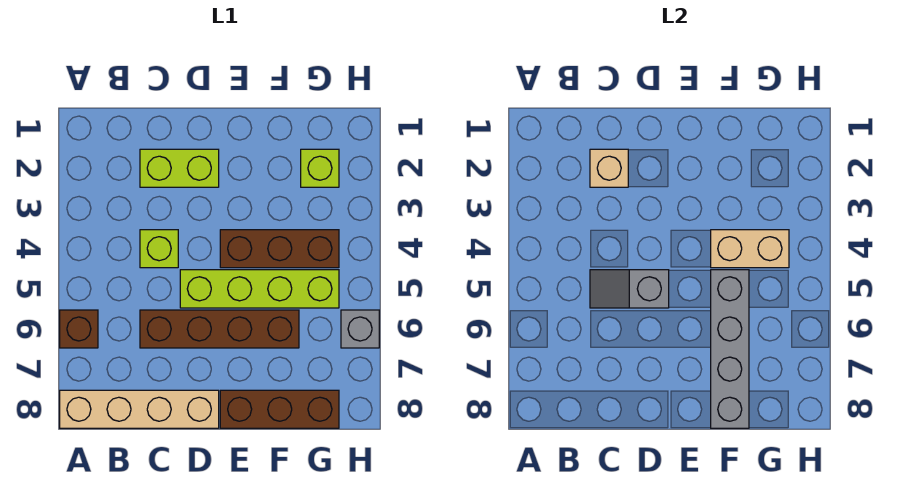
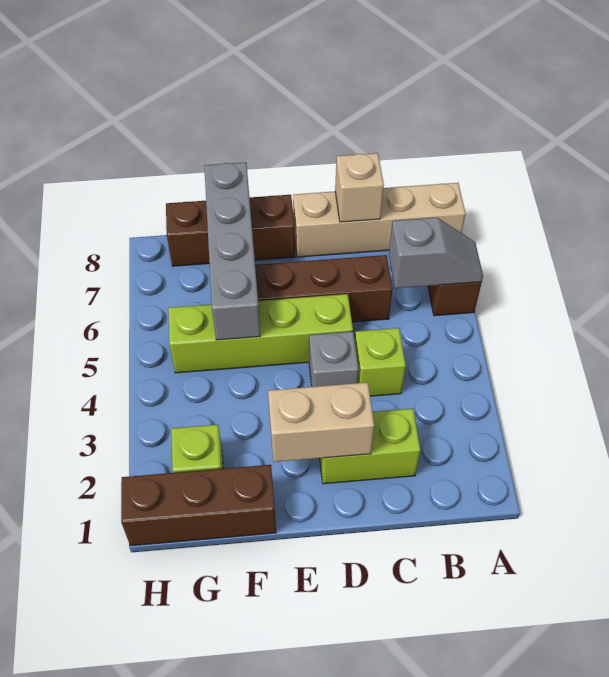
tan 1x1 brick [590,149,628,187] -> tan 1x1 brick moved to [335,153,384,222]
grey 1x2 slope [590,270,669,308] -> grey 1x2 slope moved to [389,217,483,288]
brown 1x3 brick [220,230,339,268] -> brown 1x3 brick moved to [121,465,276,546]
tan 1x2 brick [711,230,789,268] -> tan 1x2 brick moved to [268,382,374,462]
grey 1x1 brick [341,310,379,348] -> grey 1x1 brick moved to [309,332,359,387]

